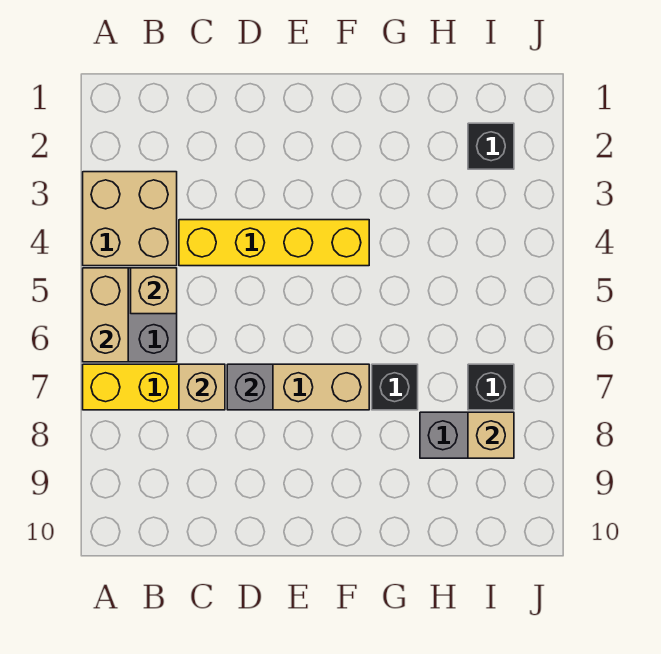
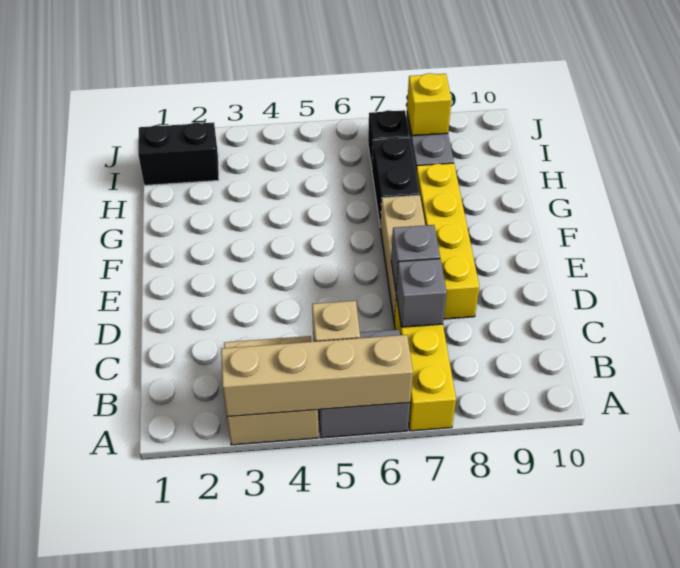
tan 1x2 brick [83,268,128,362] -> tan 1x4 brick [221,335,413,417]
yellow 1x4 brick [179,220,369,266] -> yellow 1x4 brick moved to [416,163,479,319]
tan 1x1 brick [179,364,225,410] -> grey 1x1 brick [396,259,447,327]
black 1x1 brick [372,364,418,410] -> black 1x2 brick [372,138,420,227]
black 1x1 brick [468,123,514,169] -> black 1x2 brick [138,123,219,185]
tan 1x1 brick [468,412,514,458] -> yellow 1x1 brick [407,73,452,136]

